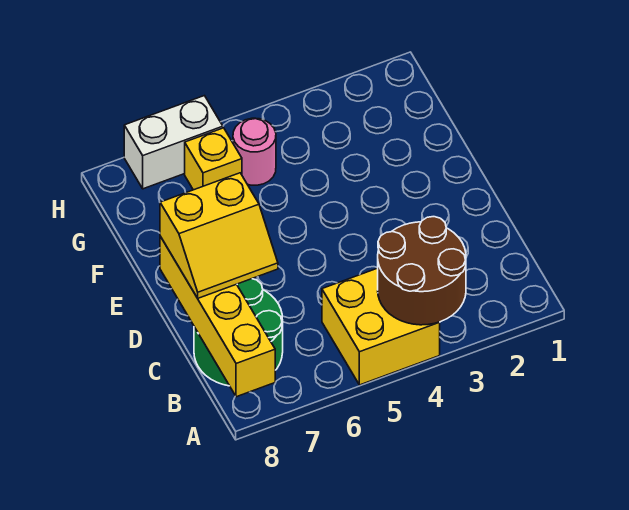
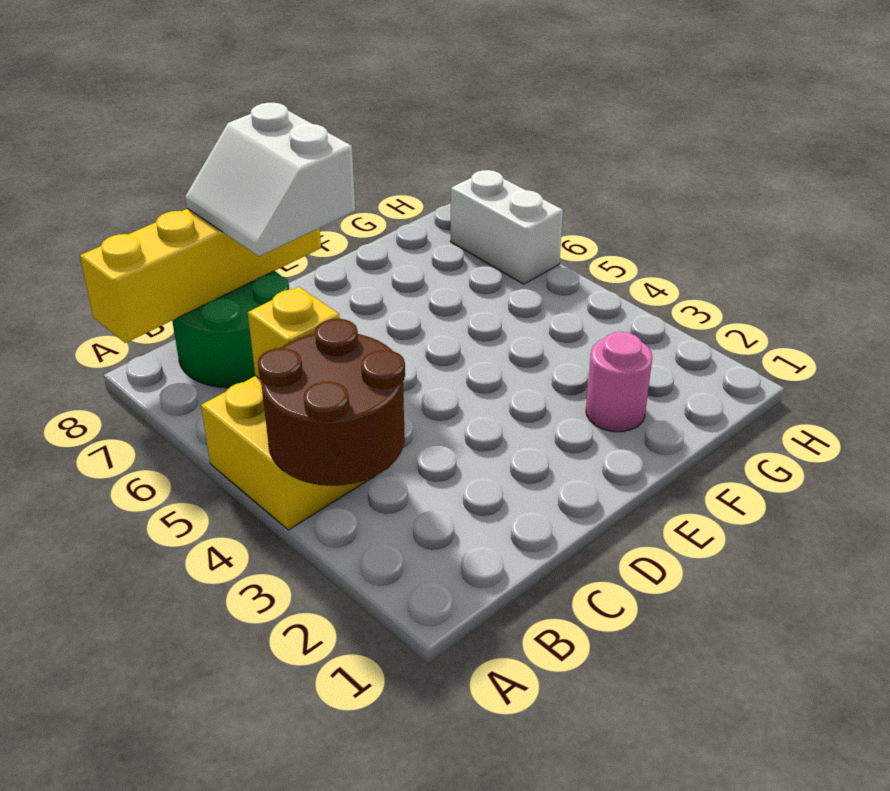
yellow 2x2 slope [160,173,278,298] -> white 2x2 slope [185,103,355,256]
pink 1x1 round brick [233,118,276,185] -> pink 1x1 round brick moved to [586,332,652,432]
yellow 1x1 brick [185,128,242,190] -> yellow 1x1 brick moved to [248,287,340,379]

